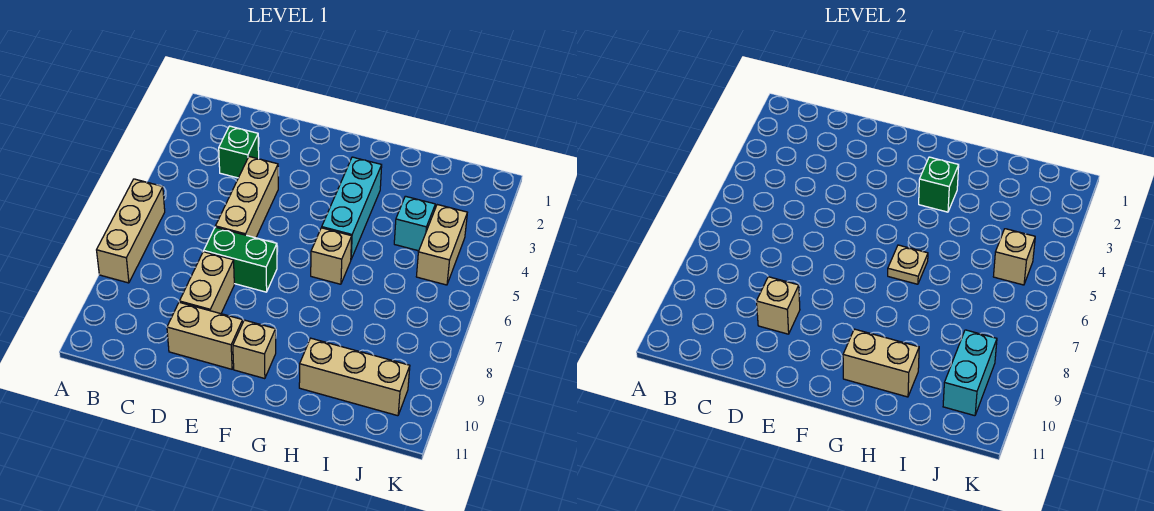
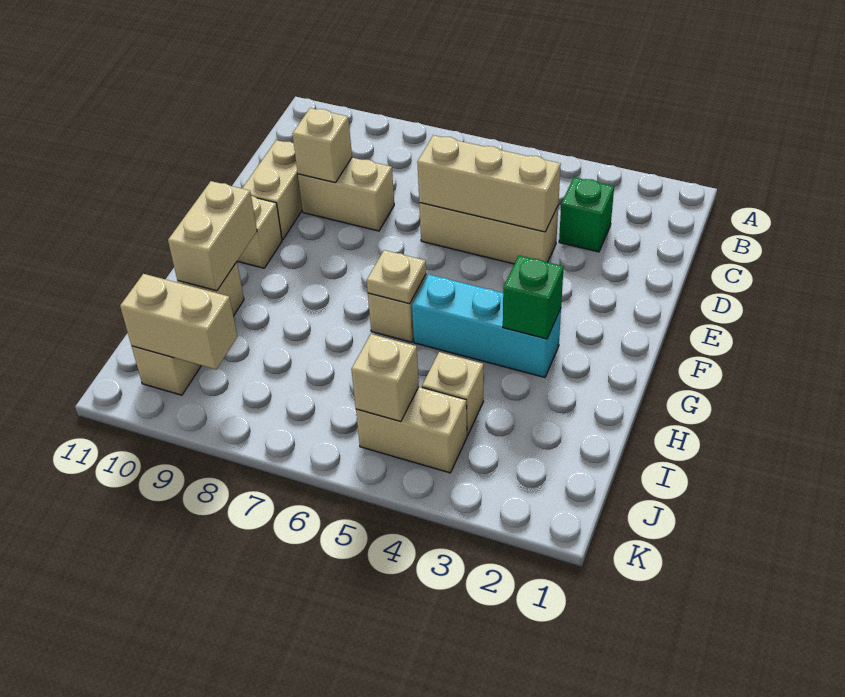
tan 1x3 brick [97,179,165,283] -> tan 1x3 brick moved to [417,135,561,232]
green 1x2 brick [204,227,277,292] -> none
cyan 1x1 brick [394,196,435,251] -> tan 1x1 brick [422,352,483,436]
cyan 1x2 brick [943,330,997,416] -> tan 1x2 brick [120,274,237,369]

